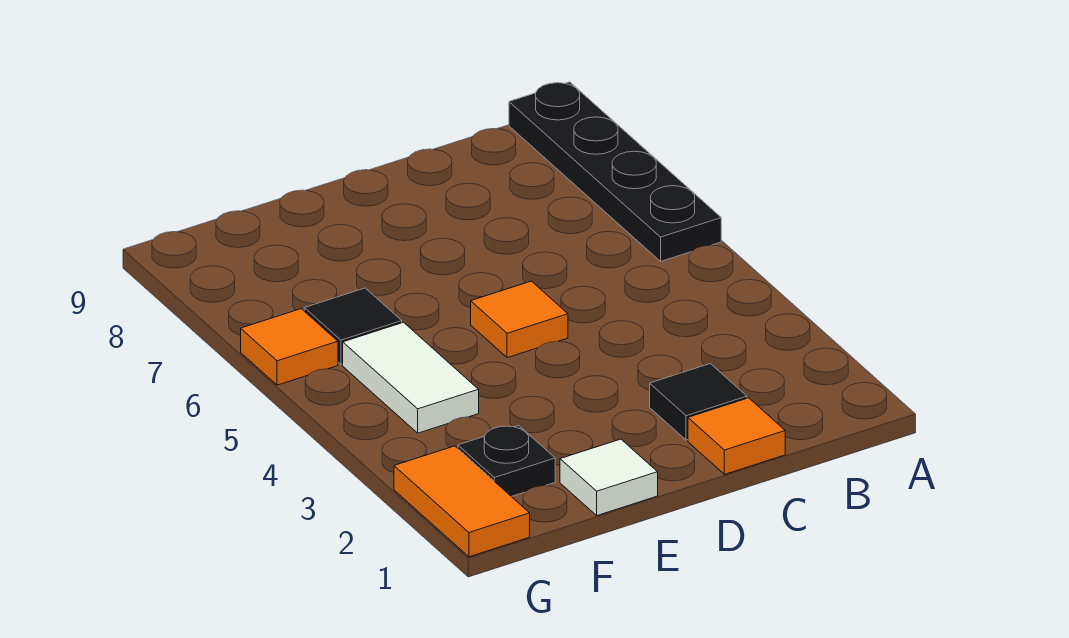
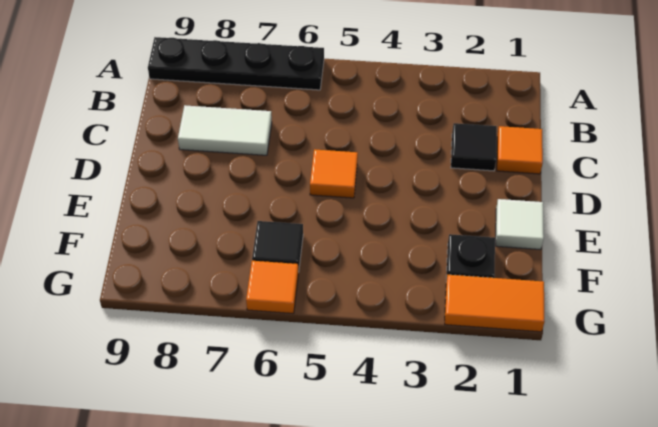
white 1x2 tile [343,322,479,433] -> white 1x2 tile moved to [178,105,272,155]

